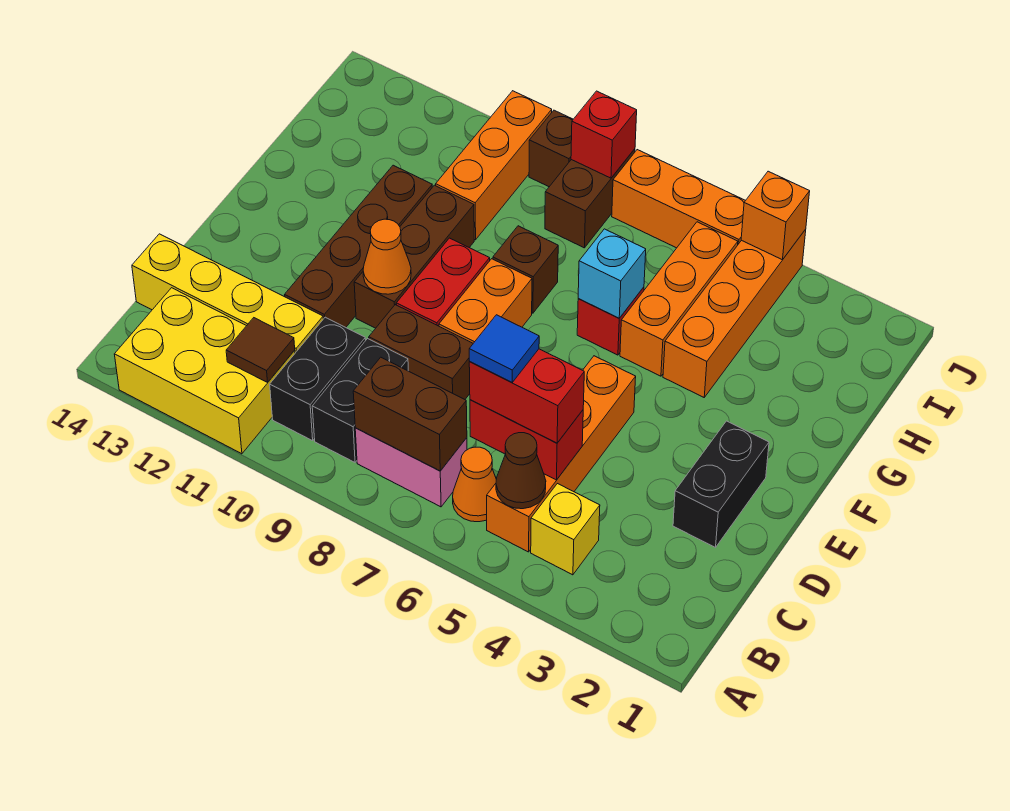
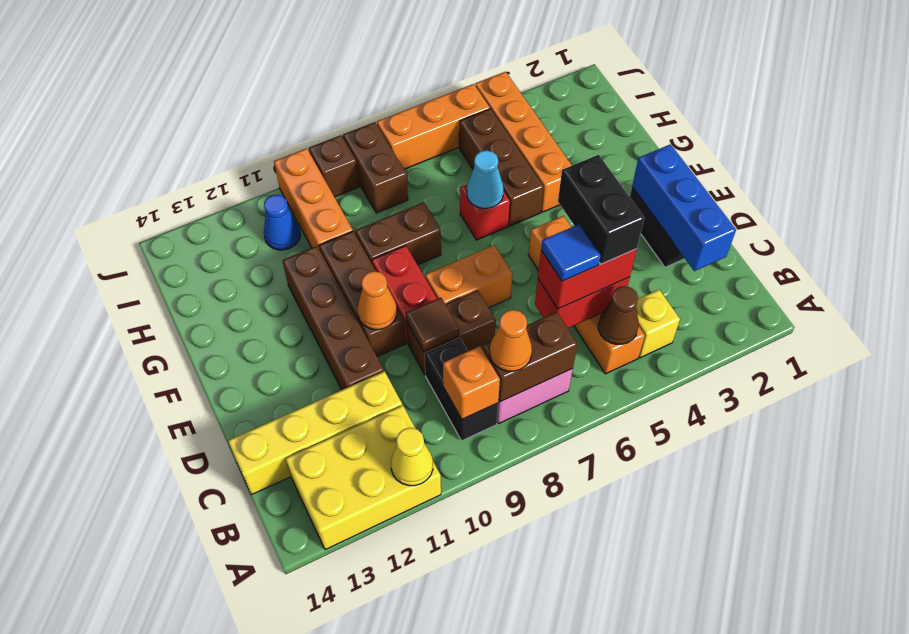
none -> yellow 1x1 cone [391,428,433,486]
orange 1x1 cone [453,447,496,522] -> orange 1x1 cone moved to [490,310,532,371]
black 1x2 brick [270,317,366,441] -> black 1x2 brick moved to [558,155,644,264]
brown 1x1 tile [226,318,295,382] -> brown 1x1 tile moved to [406,298,459,351]
none -> blue 1x3 brick [632,144,736,271]
orange 1x2 brick [439,259,532,343] -> orange 1x2 brick turned to [425,245,513,308]
orange 1x3 brick [620,222,738,376] -> brown 1x3 brick [459,109,544,226]
cyan 1x1 brick [578,229,646,318] -> cyan 1x1 cone [467,150,503,208]
brown 1x1 brick [493,226,558,313] -> brown 1x2 brick [355,202,441,265]
none -> blue 1x1 cone [264,195,300,250]
orange 1x1 brick [741,171,810,260] -> orange 1x1 brick moved to [443,346,500,419]
red 1x1 brick [571,91,637,178] -> none

